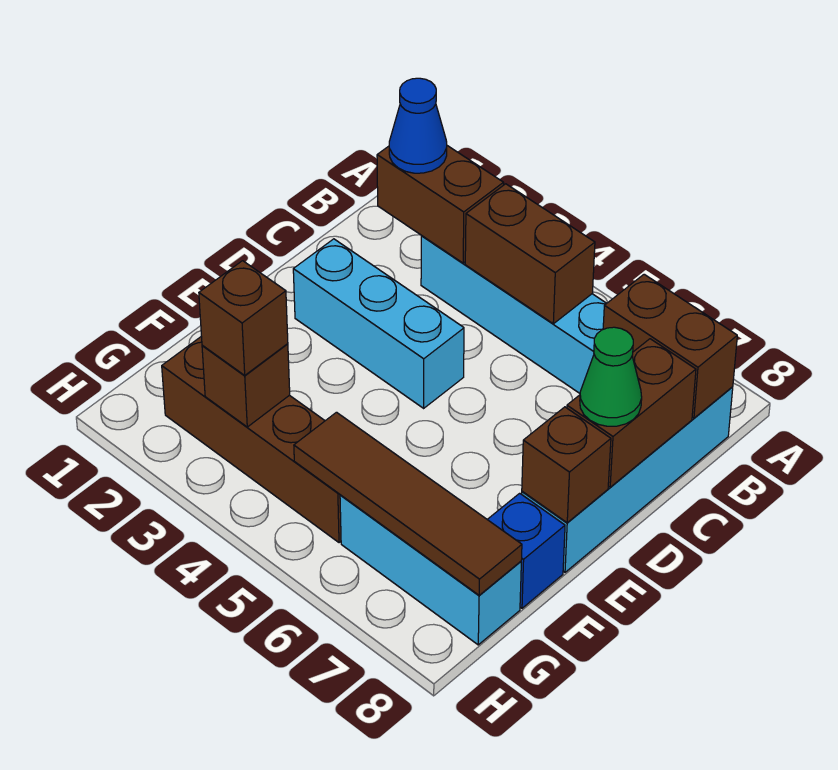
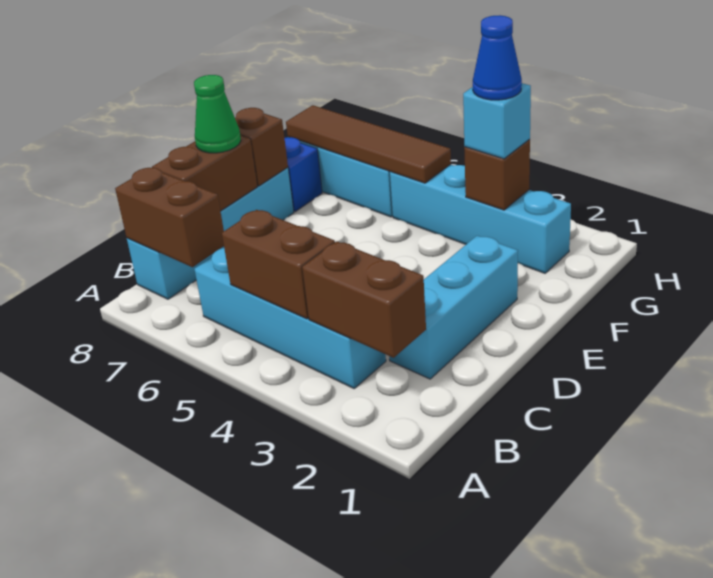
blue 1x1 cone [389,78,447,173] -> blue 1x1 cone moved to [473,15,522,100]
cyan 1x3 brick [293,239,464,408] -> cyan 1x3 brick turned to [389,236,518,379]
brown 1x4 brick [162,336,341,543] -> cyan 1x4 brick [390,164,571,273]
brown 1x1 brick [199,261,288,376] -> cyan 1x1 brick [463,83,531,159]

